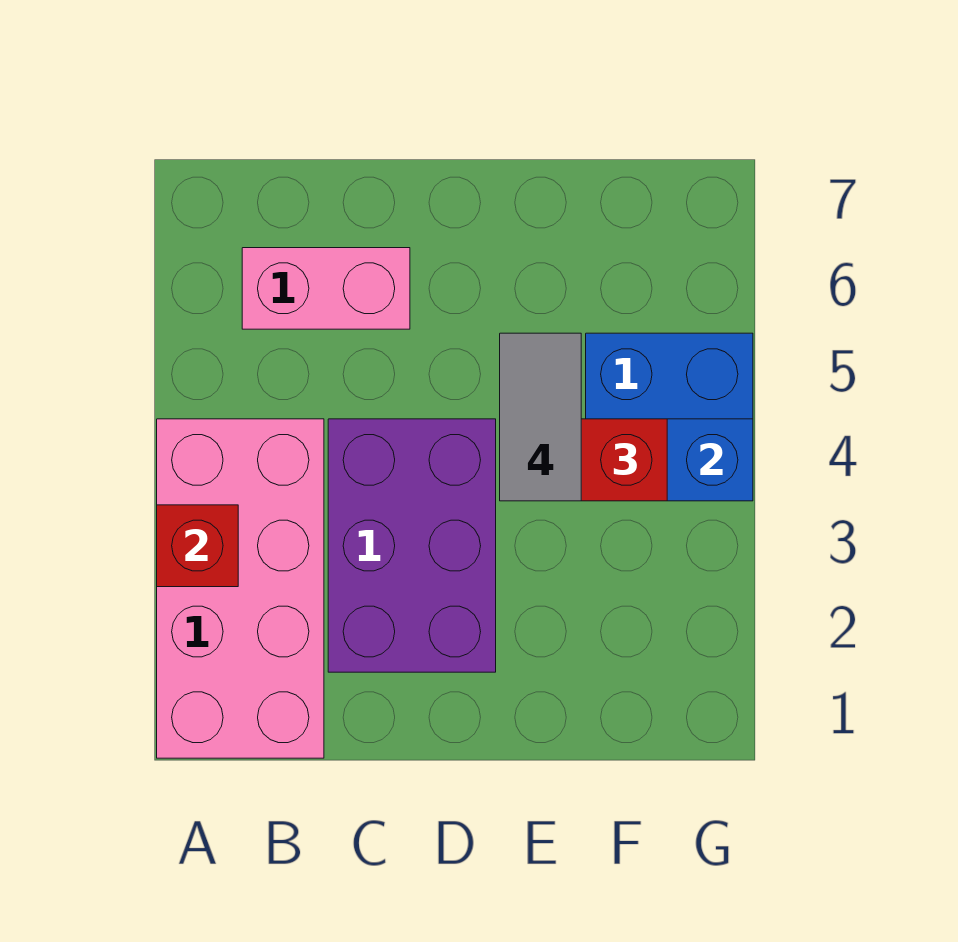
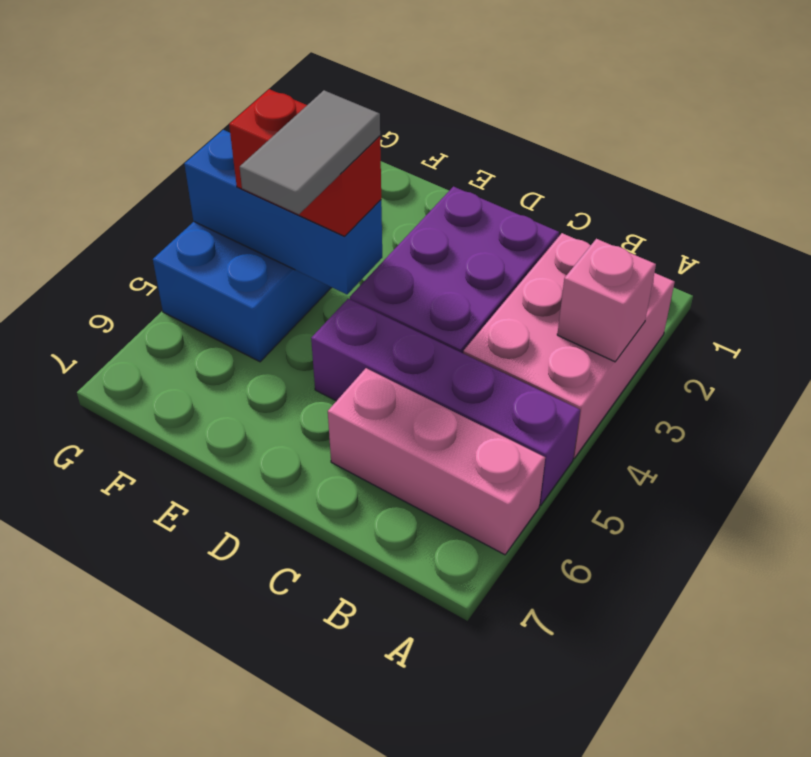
pink 2x4 brick [157,419,324,758] -> pink 2x3 brick [463,233,675,458]
red 1x1 brick [157,505,238,587] -> pink 1x1 brick [557,239,656,362]
none -> purple 1x4 brick [311,299,580,505]
pink 1x2 brick [242,248,410,329] -> pink 1x3 brick [328,368,545,555]

